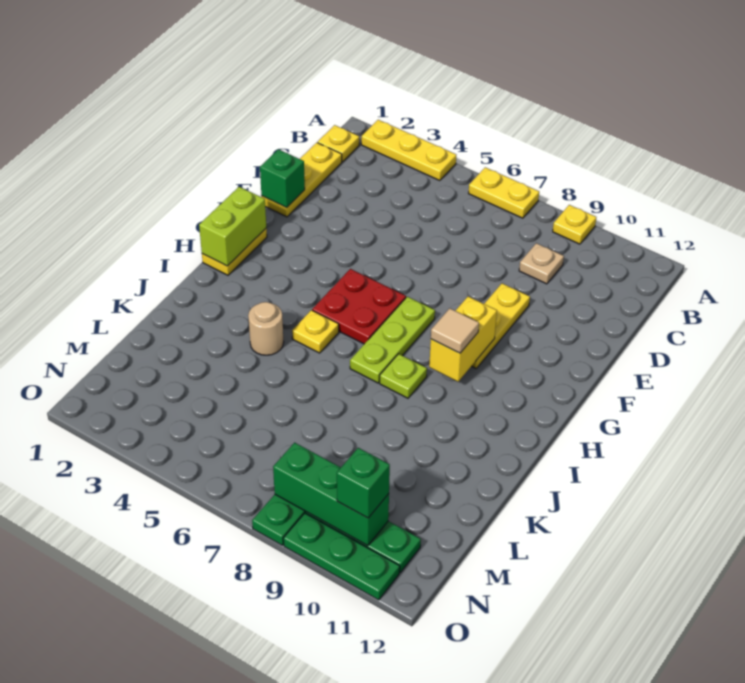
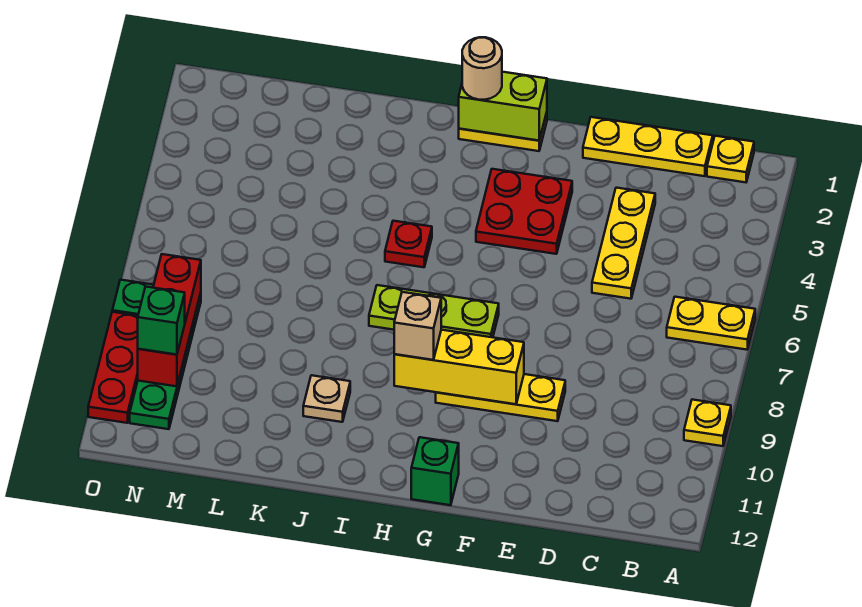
yellow 1x3 plate [361,120,456,181] -> yellow 1x3 plate moved to [592,188,655,299]
yellow 1x2 plate [468,167,539,218] -> yellow 1x2 plate turned to [667,297,755,350]
tan 1x1 plate [519,243,564,284] -> tan 1x1 plate moved to [303,375,350,422]
green 1x1 brick [260,149,305,208] -> green 1x1 brick moved to [411,437,459,505]
red 2x2 plate [312,269,406,344] -> red 2x2 plate moved to [476,169,572,254]
yellow 1x2 brick [429,296,497,382] -> yellow 1x3 brick [394,330,524,404]
tan 1x1 tile [431,308,479,353] -> tan 1x1 brick [394,292,441,360]
yellow 1x1 plate [292,310,339,353] -> red 1x1 plate [385,221,432,267]
lime 1x1 plate [380,354,427,398] -> none
tan 1x1 round brick [248,302,284,355] -> tan 1x1 round brick moved to [462,37,502,100]
green 1x3 brick [273,443,389,546] -> red 1x3 brick [138,254,201,386]
green 1x3 plate [283,513,400,600] -> red 1x3 plate [88,312,138,423]

